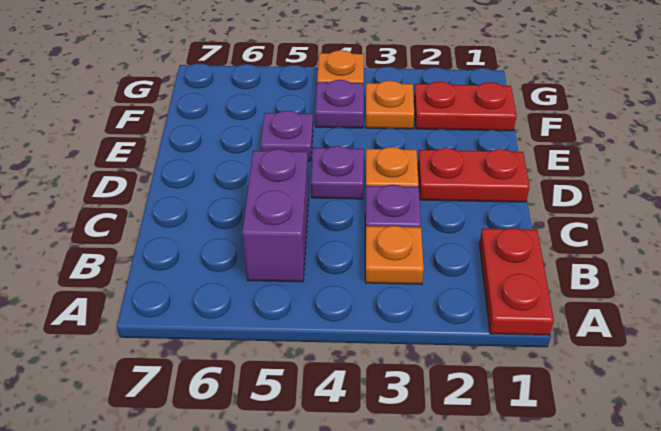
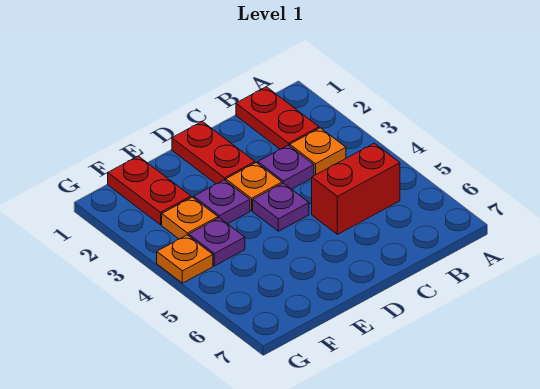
red 1x2 plate [479,228,554,335] -> red 1x2 plate turned to [236,87,319,149]
purple 1x2 brick [242,149,309,282] -> red 1x2 brick [312,143,400,234]
purple 1x1 plate [260,111,313,161] -> purple 1x1 plate moved to [194,180,250,224]

